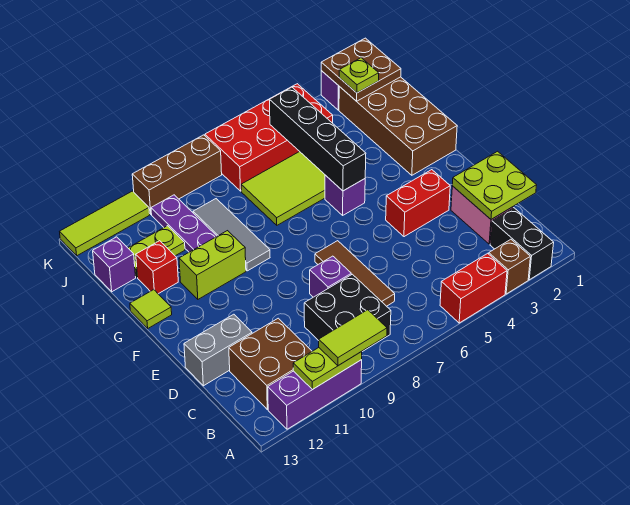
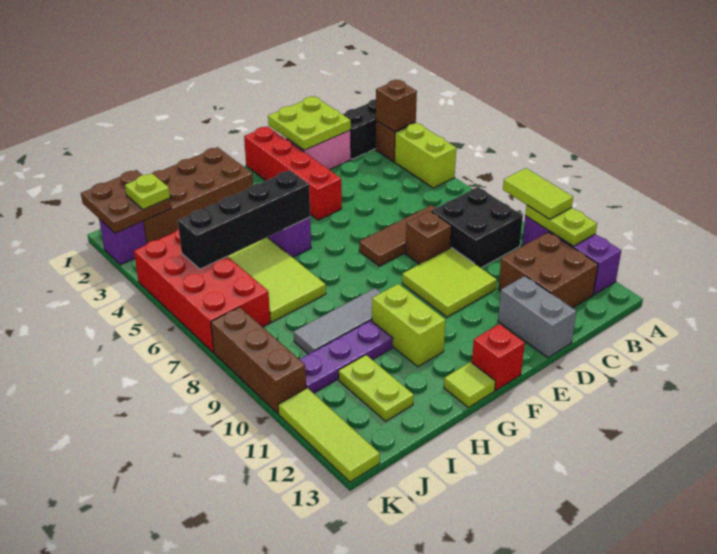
none -> brown 1x1 brick [376,80,417,131]
red 1x2 brick [440,253,507,323] -> lime 1x2 brick [395,123,456,188]
purple 1x1 brick [310,256,351,297] -> brown 1x1 brick [405,211,451,264]
none -> lime 2x2 tile [402,248,497,317]
red 1x2 brick [386,170,450,237] -> red 1x4 brick [244,126,342,220]
red 1x1 brick [136,241,178,294] -> red 1x1 brick moved to [472,324,525,390]
purple 1x1 brick [93,237,136,292] -> none

